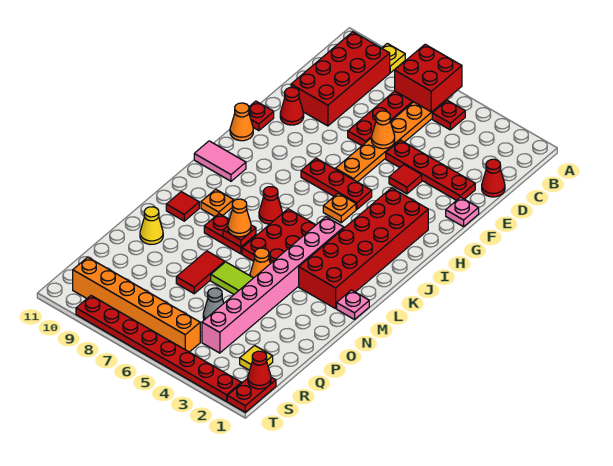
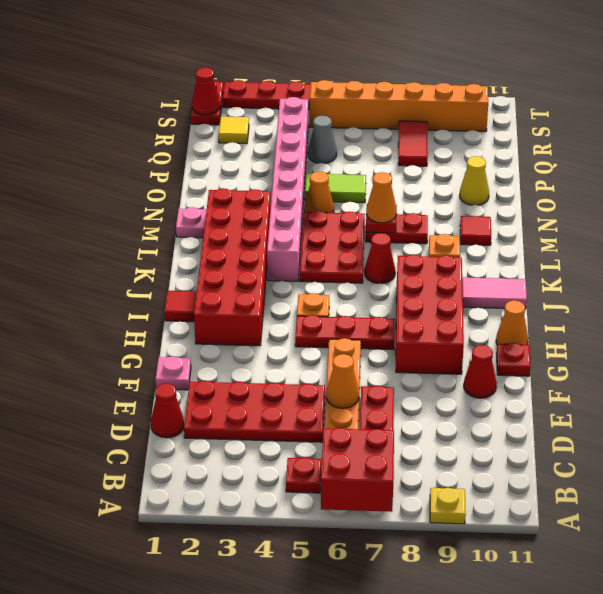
red 2x4 brick [291,32,390,126] -> red 2x4 brick moved to [396,255,464,374]
red 1x4 plate [386,140,475,200] -> red 2x4 plate [184,381,325,442]
red 1x1 tile [389,165,422,194] -> red 1x1 tile moved to [165,291,197,322]
red 1x2 tile [176,251,225,294] -> red 1x2 tile moved to [398,121,428,166]

